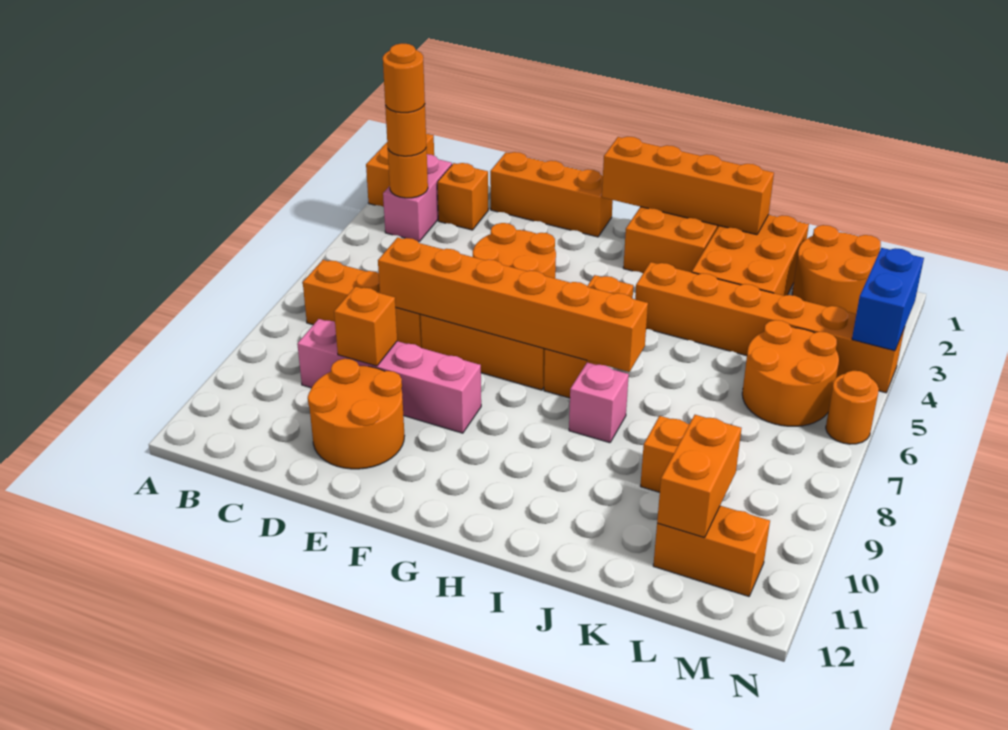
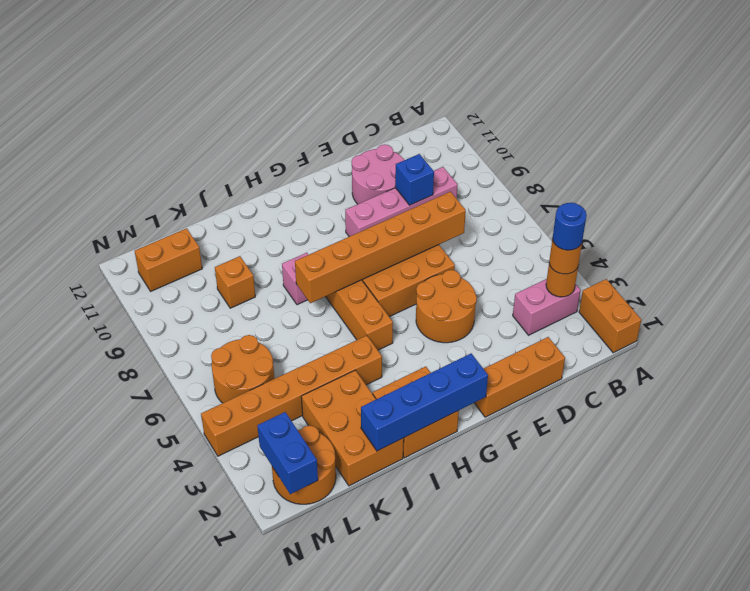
pink 1x2 brick [383,154,452,242] -> pink 1x2 brick turned to [513,279,581,335]
orange 1x1 round brick [383,43,425,113] -> blue 1x1 round brick [553,203,587,250]
orange 1x3 brick [303,260,422,348] -> none
orange 1x1 brick [437,163,488,230] -> none
orange 1x1 brick [334,287,397,366] -> blue 1x1 brick [395,154,434,205]
orange 2x2 round brick [308,359,405,469] -> pink 2x2 round brick [352,144,404,204]
orange 1x4 brick [602,137,774,235] -> blue 1x4 brick [361,353,488,451]
orange 1x2 brick [657,415,741,538] -> none
blue 1x2 brick [852,248,924,351] -> blue 1x2 brick moved to [257,412,318,494]
orange 1x1 round brick [826,371,879,444] -> none

